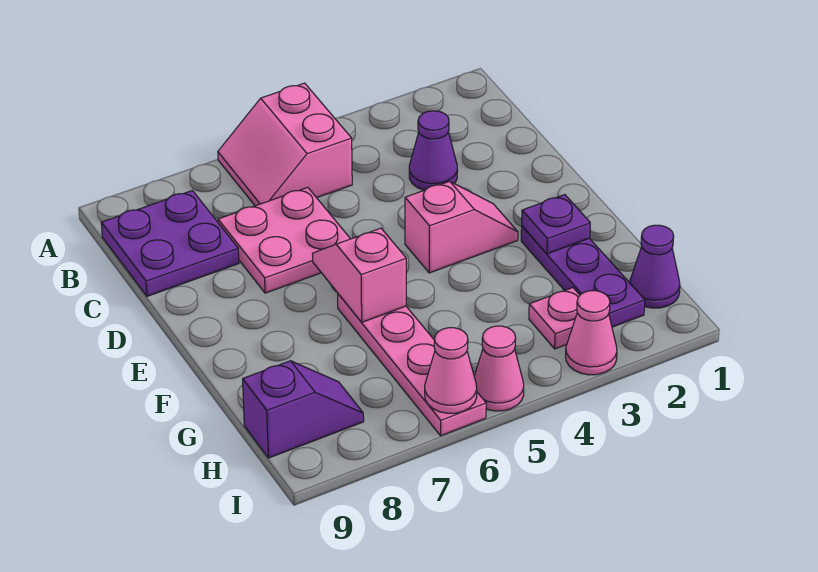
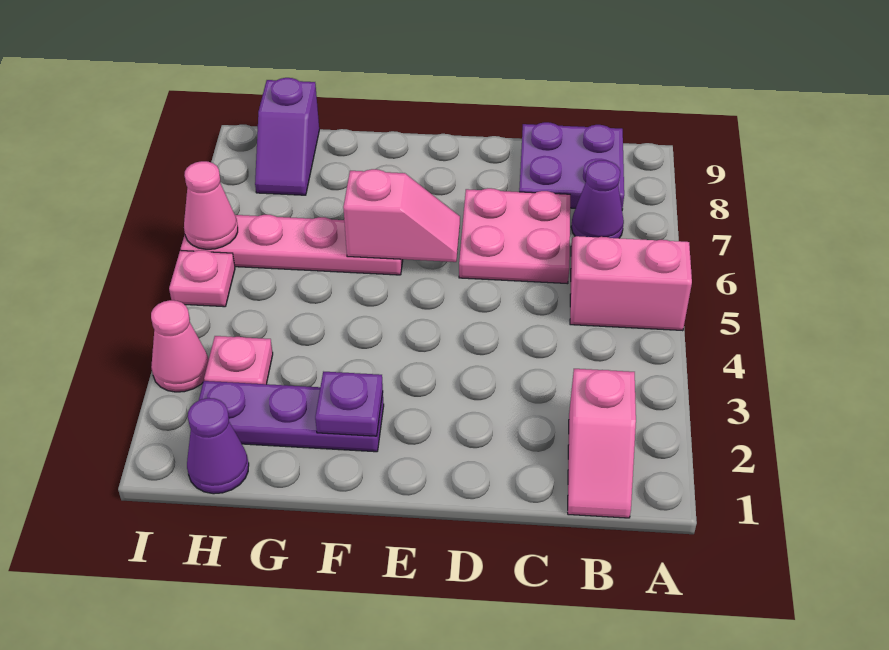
purple 1x1 cone [409,111,458,190] -> purple 1x1 cone moved to [571,160,624,238]
pink 1x2 slope [405,181,518,273] -> pink 1x2 slope moved to [568,369,636,518]
pink 1x1 cone [474,326,524,411] -> pink 1x1 plate [169,250,235,307]

